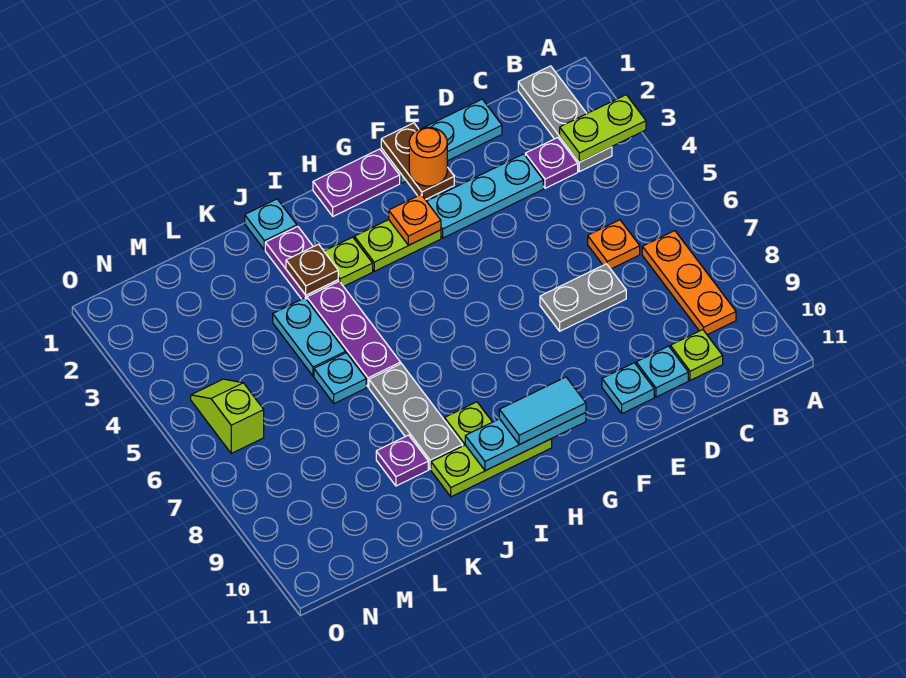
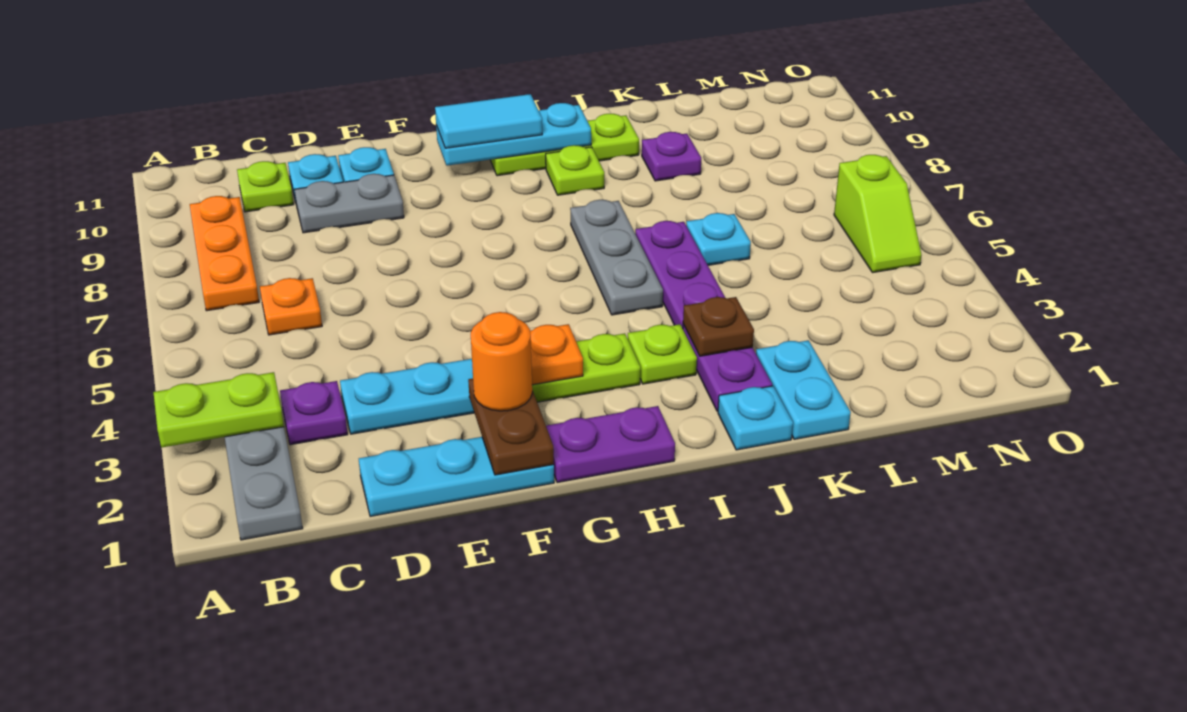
grey 1x2 plate [540,264,626,331] -> grey 1x2 plate moved to [294,174,404,233]
grey 1x3 plate [369,364,463,469] -> grey 1x3 plate moved to [570,200,663,315]
cyan 1x2 plate [273,298,346,376] -> cyan 1x2 plate moved to [756,340,851,439]

